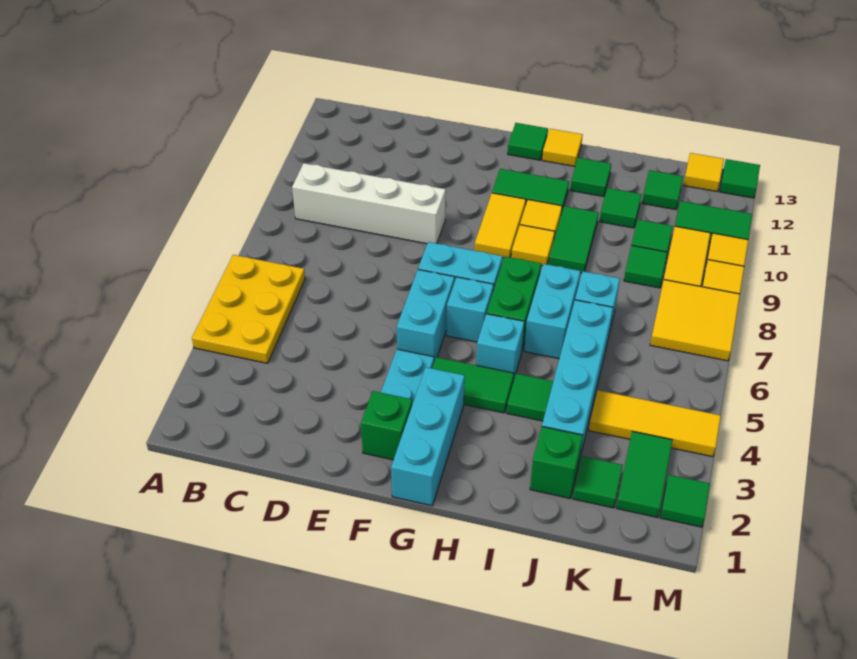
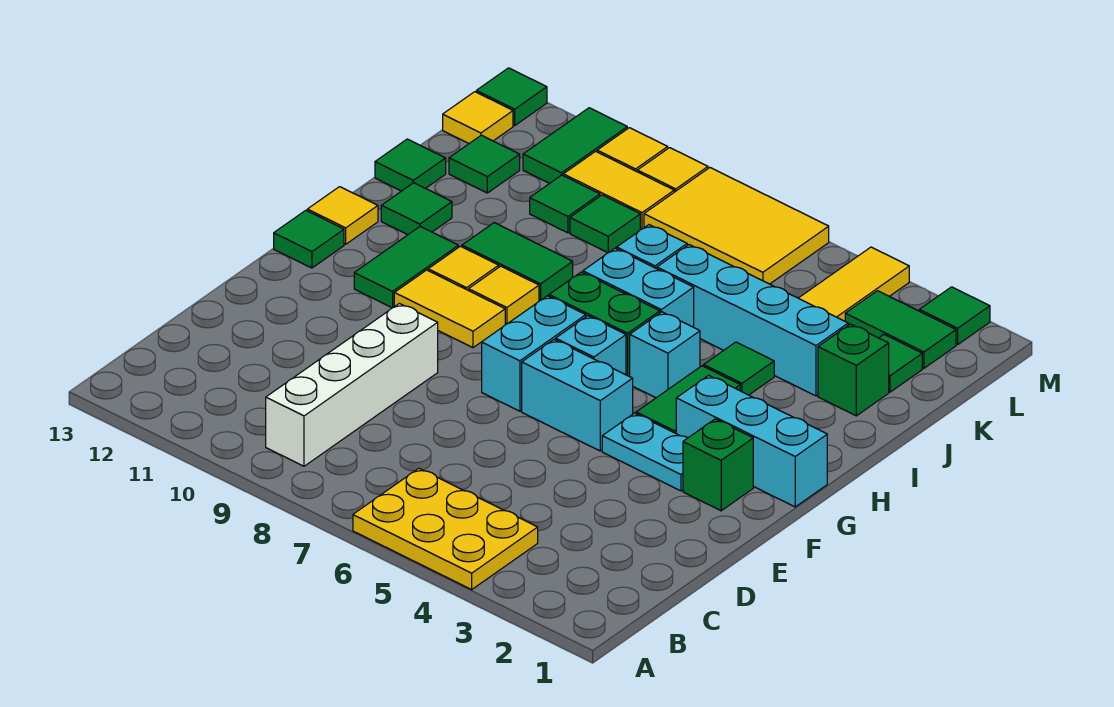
green 1x1 tile [600,188,641,228] -> green 1x1 tile moved to [375,139,446,191]
yellow 2x2 tile [650,280,740,361] -> yellow 2x3 tile [644,168,829,284]

